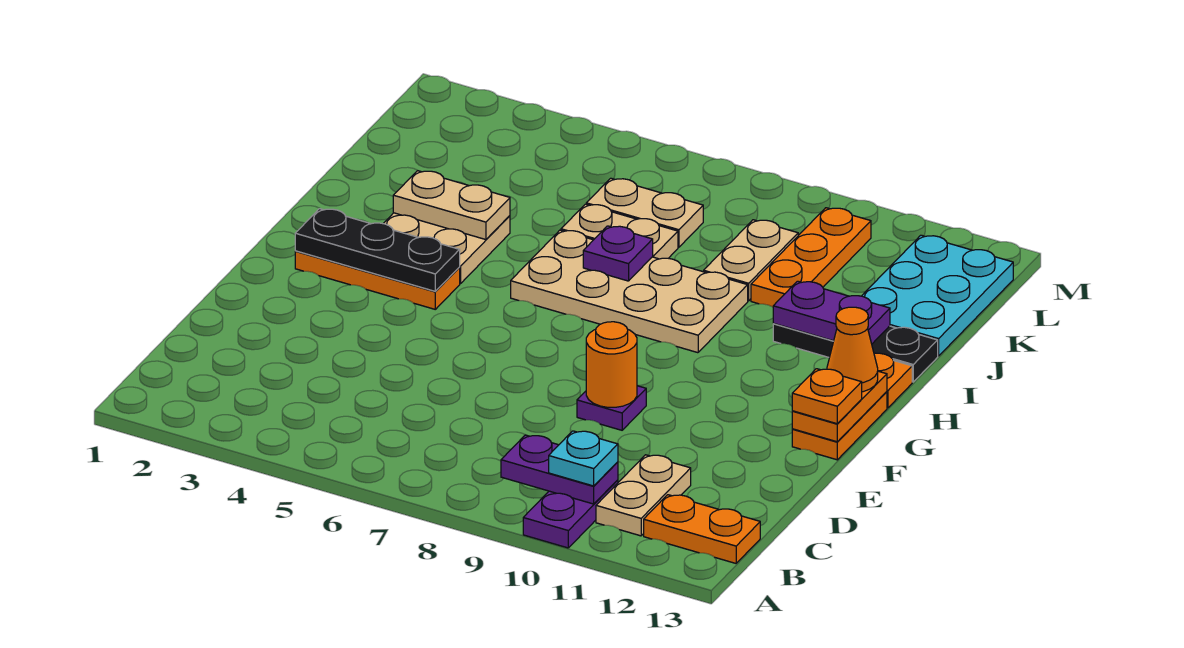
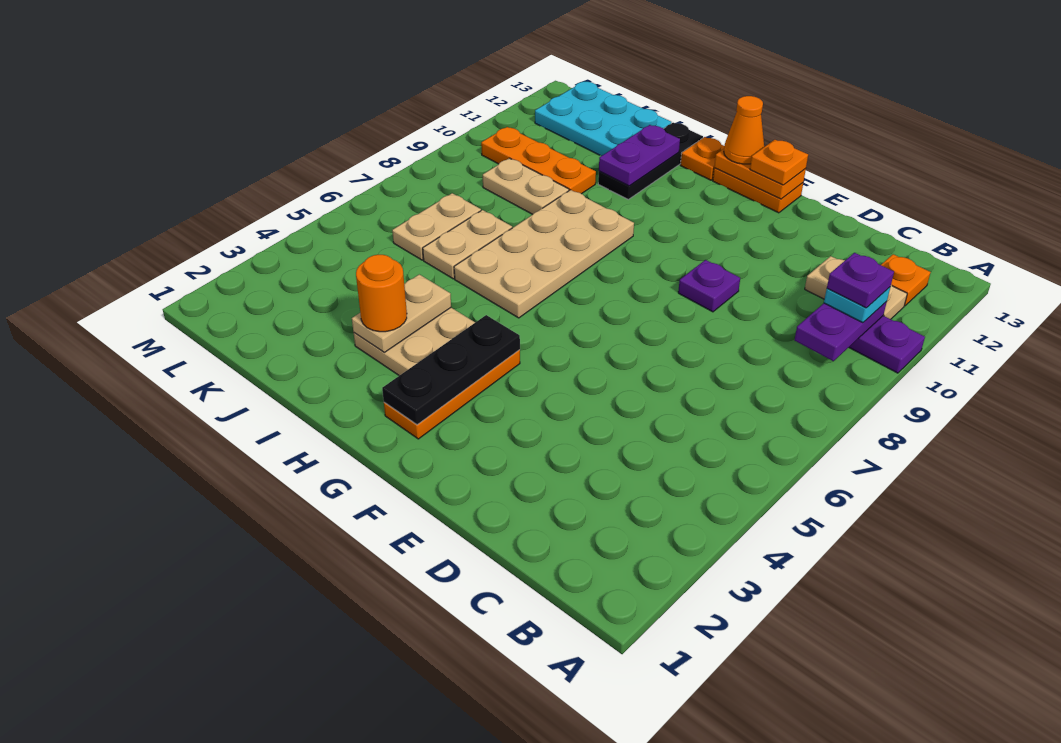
orange 1x2 plate [644,495,760,563] -> orange 1x1 plate [881,254,931,306]
orange 1x1 round brick [586,322,637,407] -> orange 1x1 round brick moved to [356,255,407,332]
purple 1x1 plate [583,226,653,281] -> purple 1x1 plate moved to [827,253,894,308]

